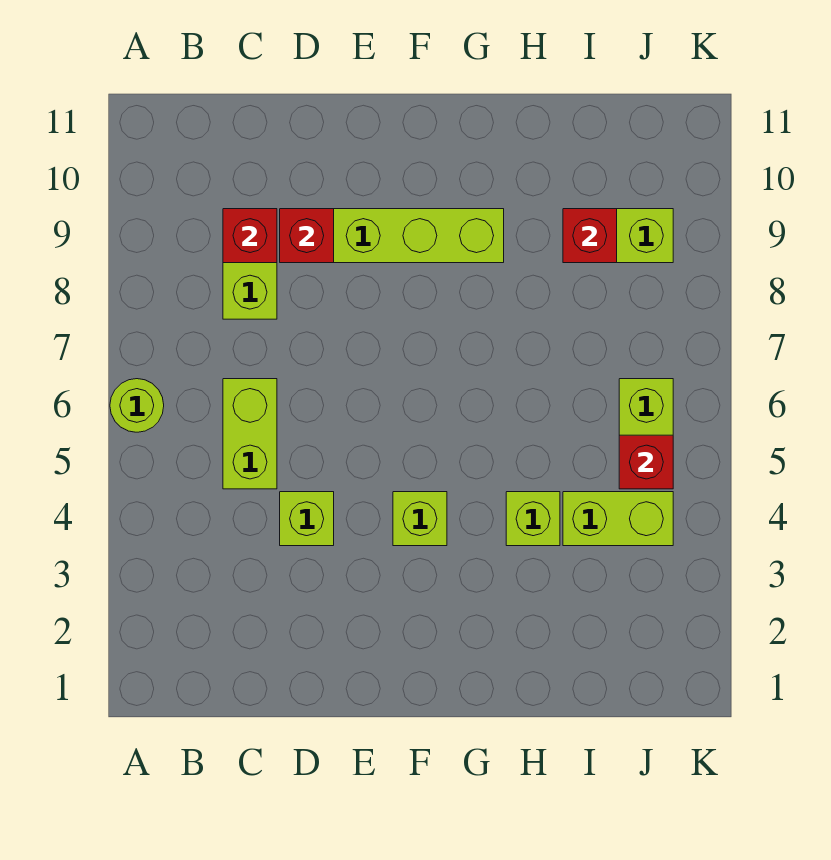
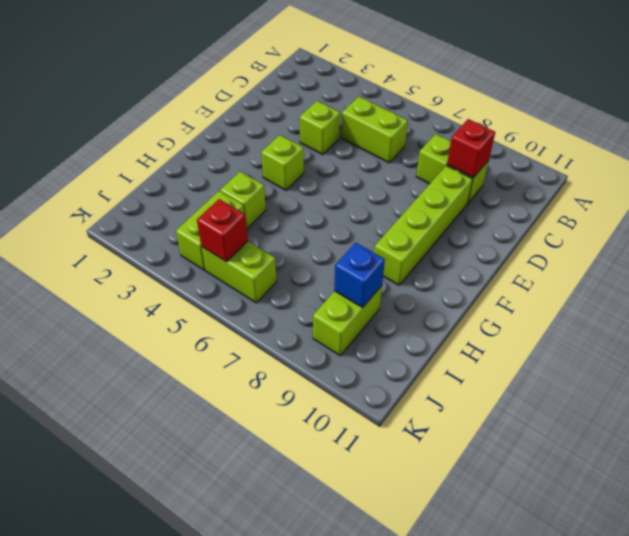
lime 1x1 round brick [110,379,164,432] -> none
red 1x1 brick [280,209,334,263] -> none
red 1x1 brick [563,209,617,263] -> blue 1x1 brick [334,243,385,307]

